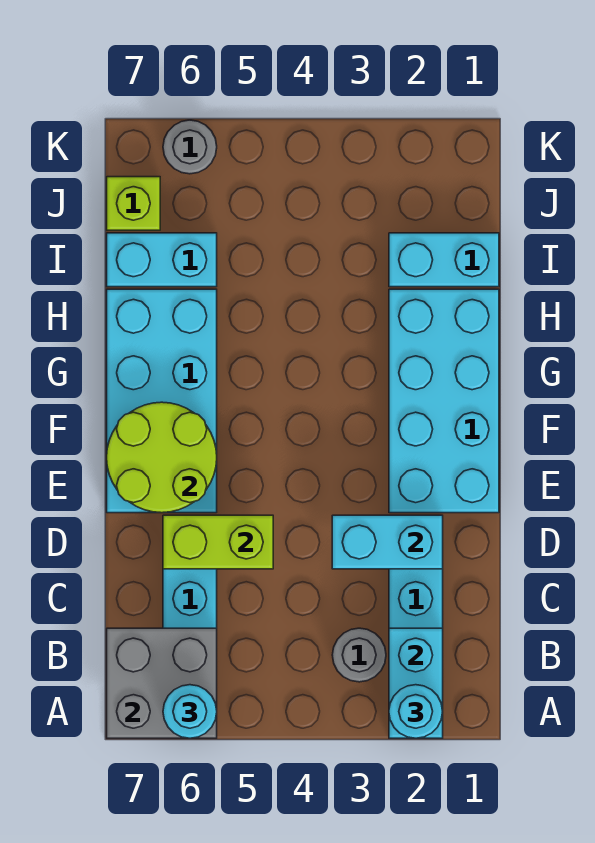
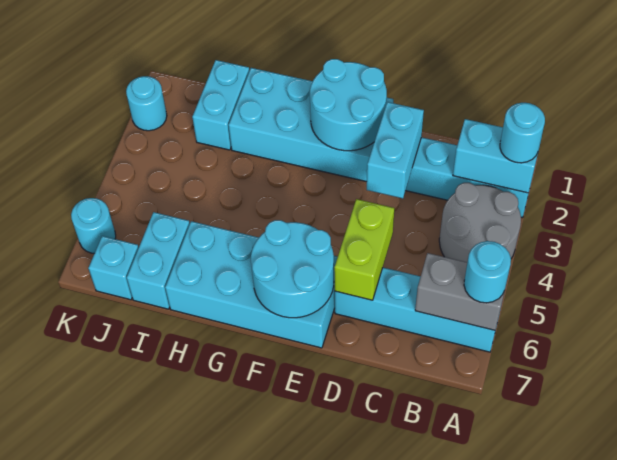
grey 2x2 brick [107,628,217,738] -> grey 1x2 brick [415,253,505,330]
grey 1x1 round brick [332,628,386,682] -> grey 2x2 round brick [439,183,521,262]
none -> cyan 2x2 round brick [310,59,387,151]
lime 2x2 round brick [107,402,217,513] -> cyan 2x2 round brick [251,220,334,318]
lime 1x1 brick [107,177,160,230] -> cyan 1x1 brick [89,236,139,300]
none -> cyan 1x1 round brick [126,76,167,131]
grey 1x1 round brick [163,120,217,174] -> cyan 1x1 round brick [71,198,116,253]

